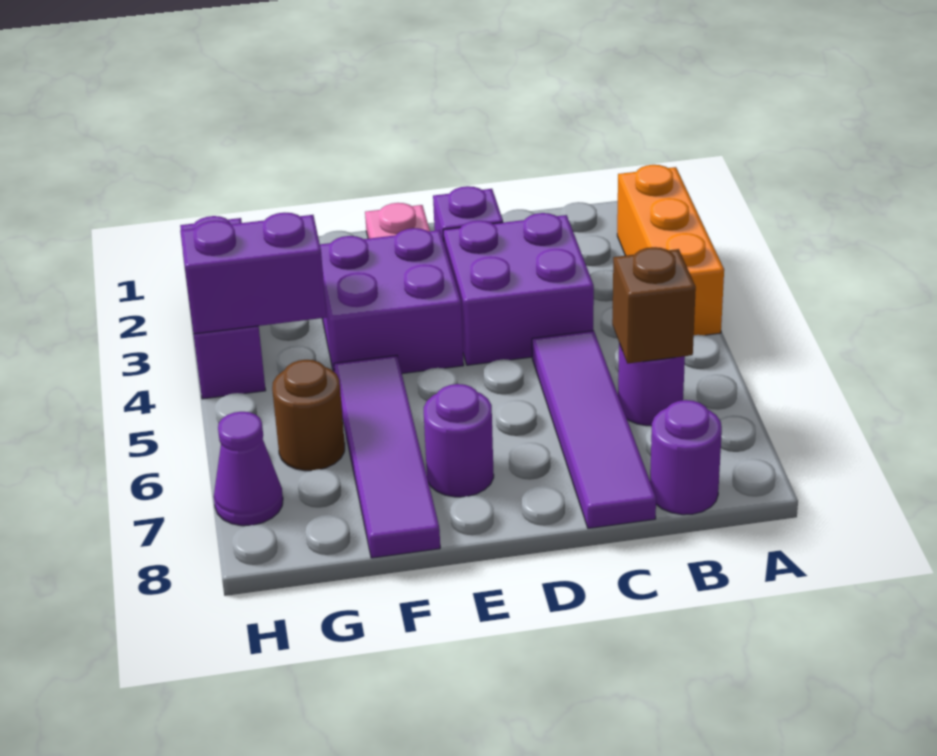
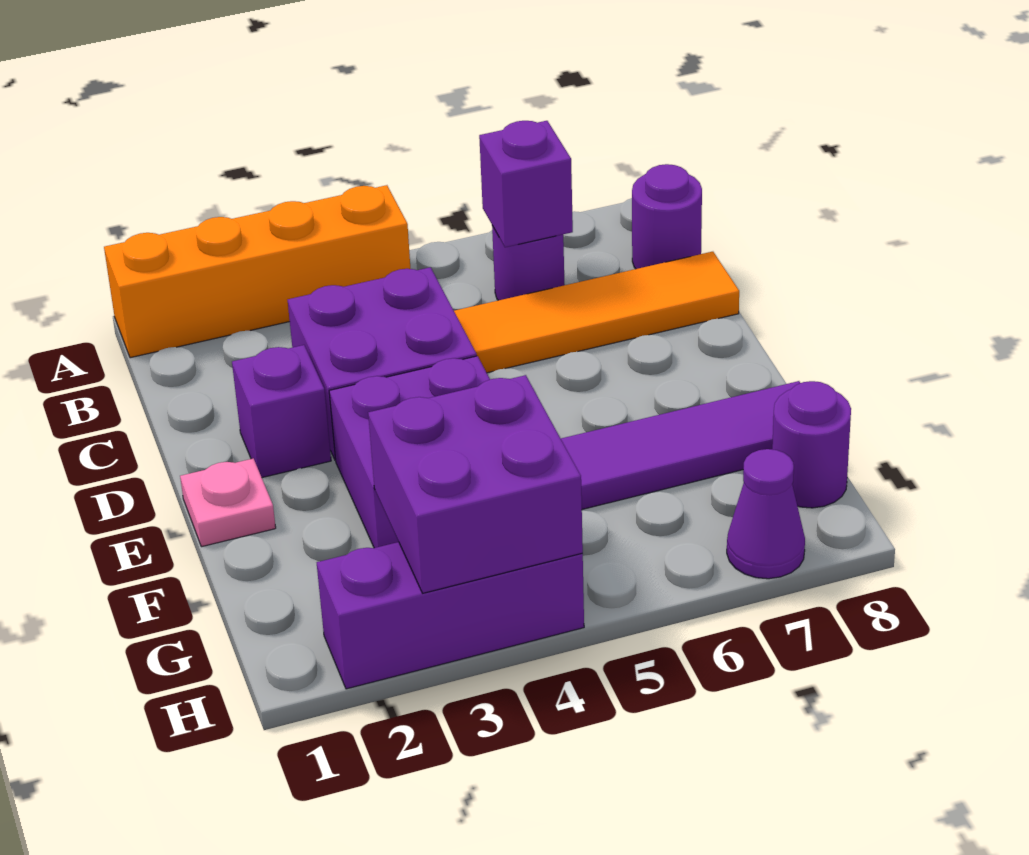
orange 1x3 brick [617,165,724,335] -> orange 1x4 brick [104,185,410,358]
brown 1x1 brick [612,247,696,364] -> purple 1x1 brick [479,121,573,247]
purple 1x4 tile [532,331,656,528] -> orange 1x4 tile [454,252,739,373]
purple 1x1 round brick [424,384,494,497] -> purple 1x1 round brick moved to [772,381,851,508]
purple 1x2 brick [180,213,327,334] -> purple 2x2 brick [368,375,583,593]
brown 1x1 round brick [272,360,345,471] -> none

